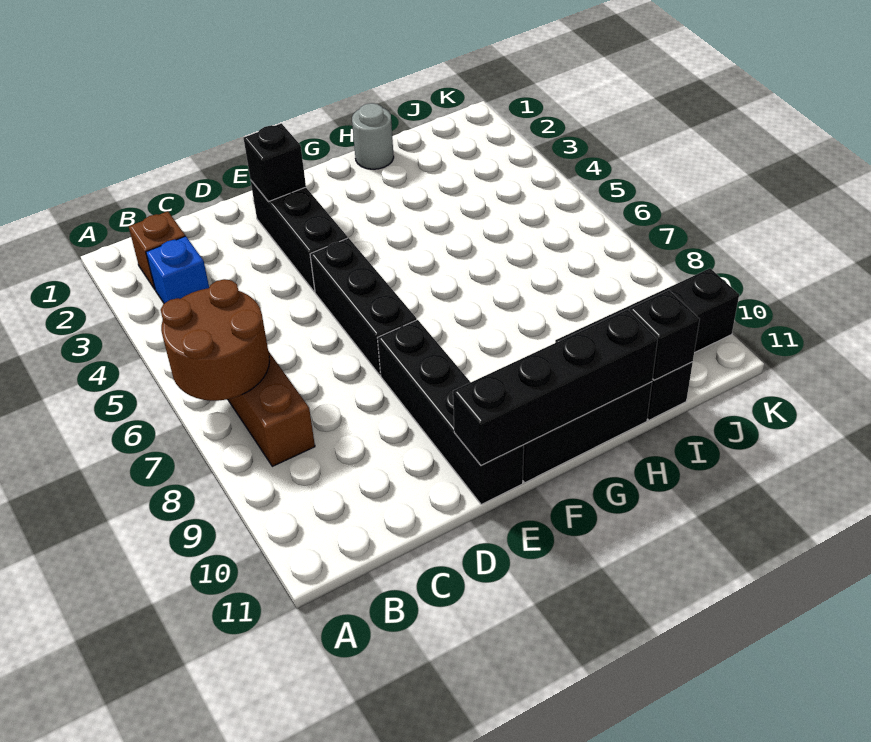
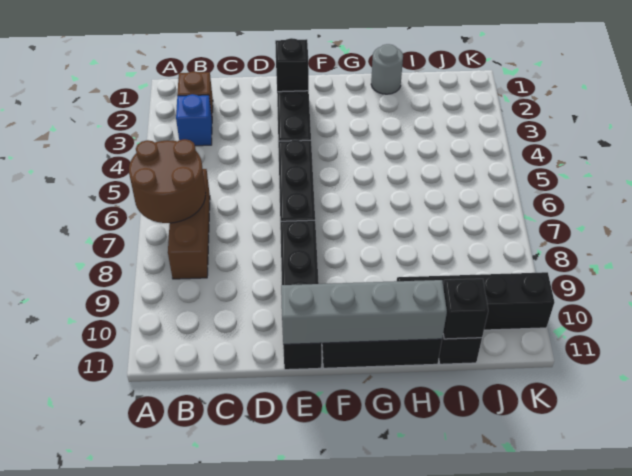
black 1x4 brick [453,309,658,465] -> grey 1x4 brick [281,280,447,344]

